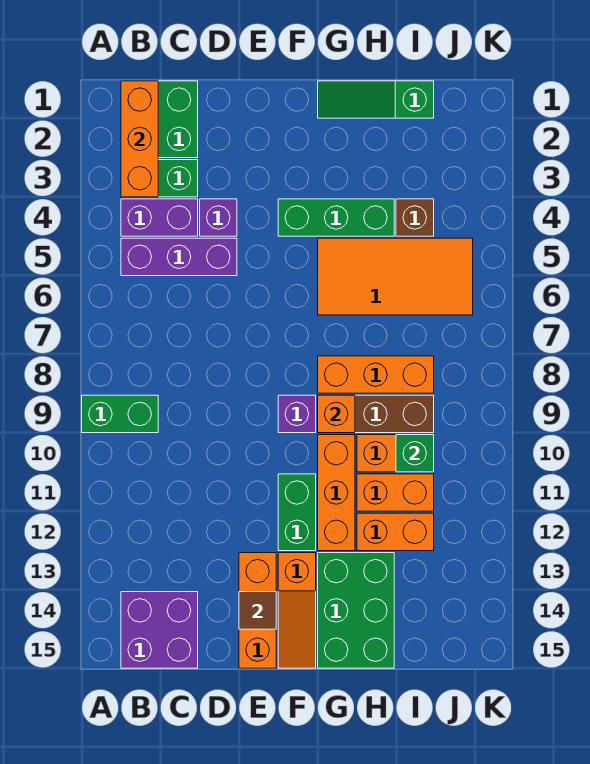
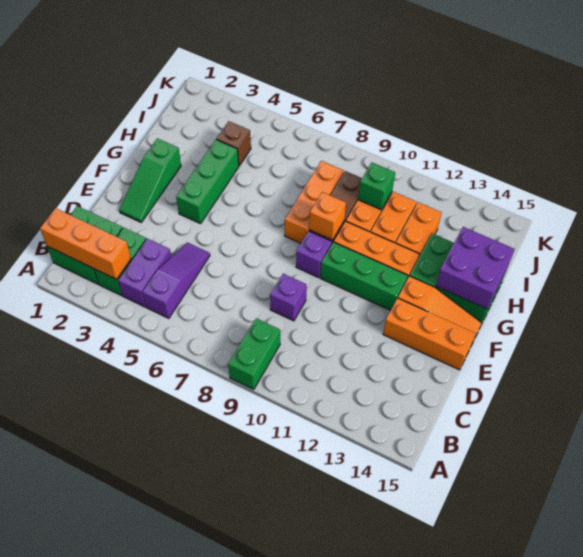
purple 1x3 brick [121,238,237,276] -> purple 1x3 slope [142,243,210,318]
purple 2x2 brick [121,592,198,668] -> purple 2x2 brick moved to [436,227,515,309]
purple 1x1 brick [200,199,237,236] -> purple 1x1 brick moved to [270,274,307,321]
brown 1x1 tile [239,592,276,629] -> none
green 1x2 brick [278,474,316,551] -> green 1x3 brick [320,242,408,311]
green 1x3 slope [318,81,434,118] -> green 1x3 slope moved to [119,138,181,222]
orange 2x4 tile [318,238,473,315] -> none

